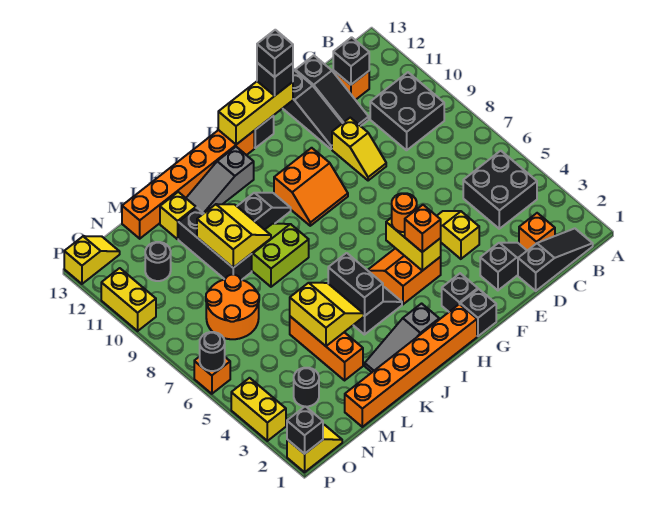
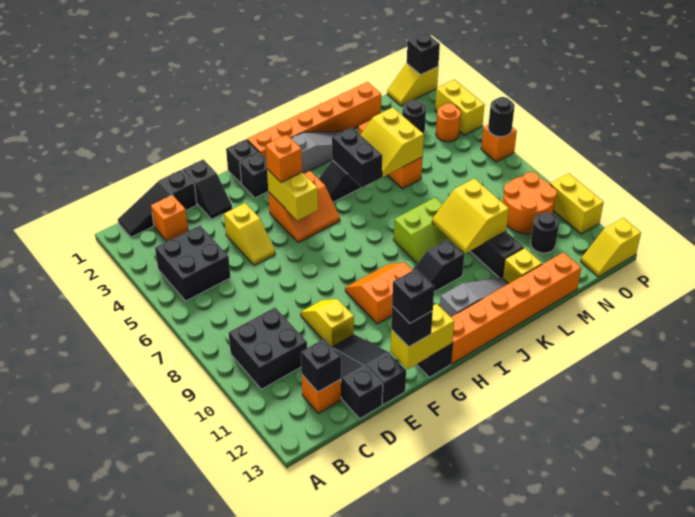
black 1x2 slope [480,243,527,290] -> black 1x2 slope turned to [183,159,232,219]
yellow 1x3 brick [218,81,293,145] -> yellow 1x2 brick [390,304,454,369]
orange 1x1 round brick [392,193,417,232] -> orange 1x1 round brick moved to [436,103,461,142]
orange 2x2 round brick [206,275,259,339] -> orange 2x2 round brick moved to [503,172,557,234]

